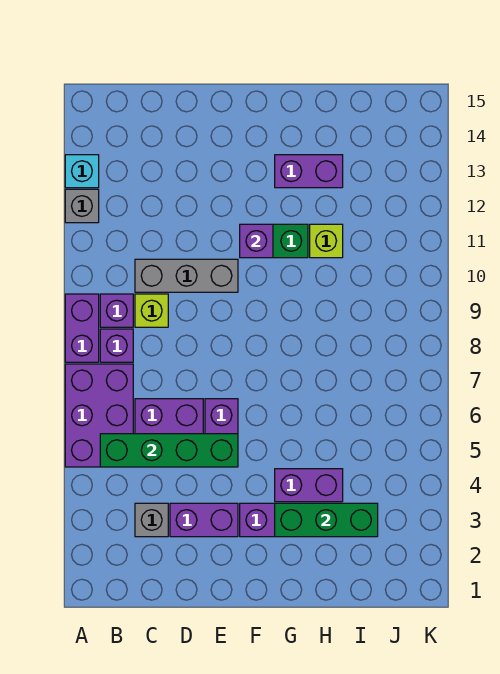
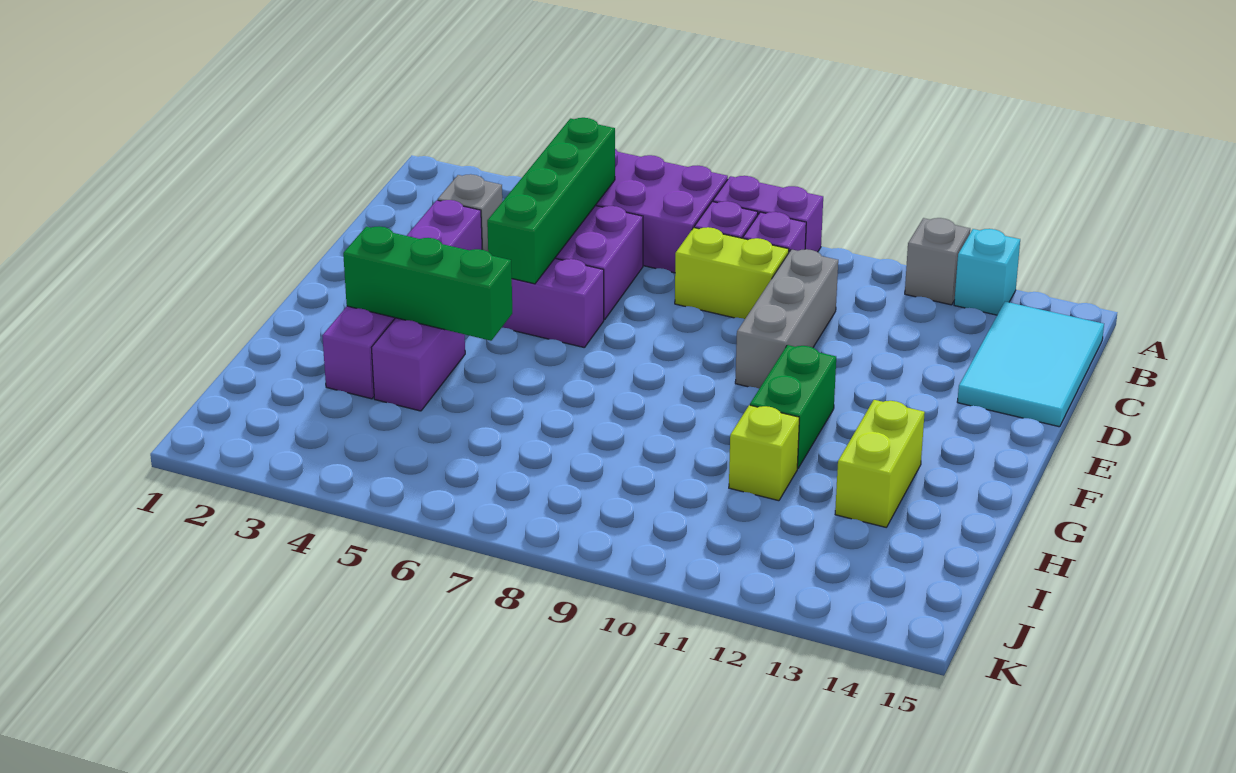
none -> cyan 2x3 tile [957,302,1104,427]
lime 1x1 brick [135,294,168,327] -> lime 1x2 brick [675,227,789,319]
purple 1x1 brick [240,224,273,258] -> none
green 1x3 brick [275,503,378,537] -> green 1x3 brick turned to [343,227,512,341]
purple 1x2 brick [275,155,343,188] -> lime 1x2 brick [835,400,925,527]

